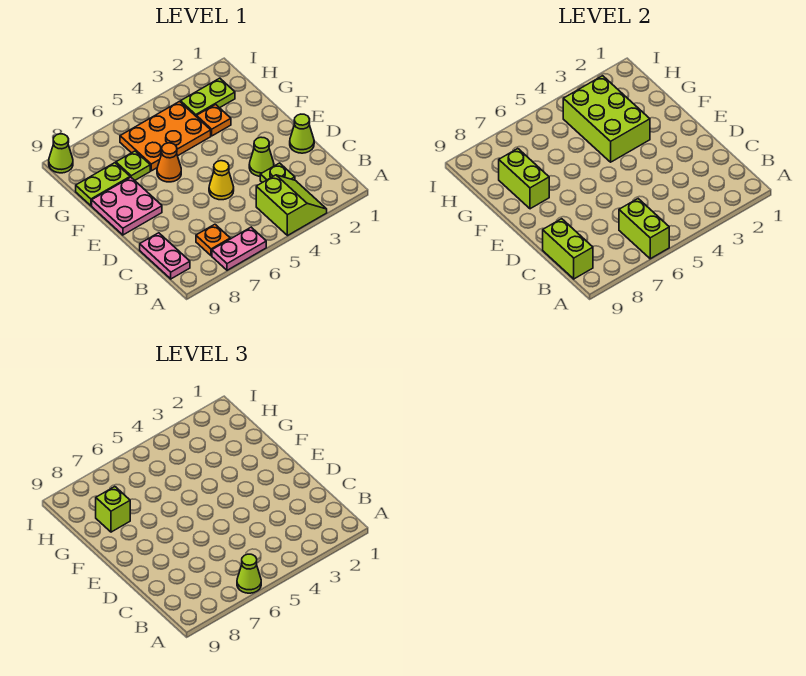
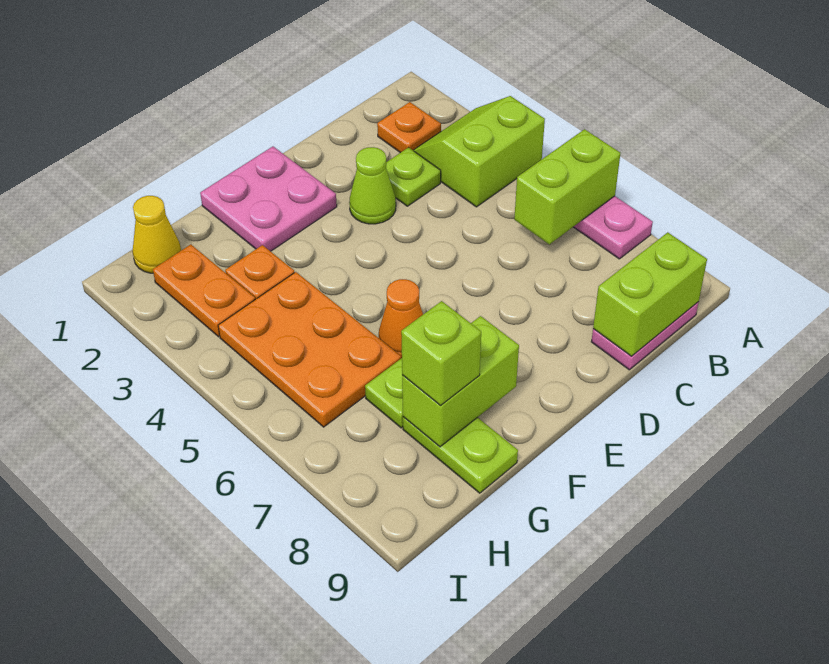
lime 1x1 cone [237,554,261,593] -> none
orange 1x1 plate [196,224,230,256] -> orange 1x1 plate moved to [377,102,441,153]
lime 1x1 cone [290,114,314,153] -> none
yellow 1x1 cone [209,161,234,200] -> yellow 1x1 cone moved to [132,196,181,273]
pink 2x2 plate [92,177,162,235] -> pink 2x2 plate moved to [200,147,337,251]
lime 2x3 brick [563,76,650,162] -> none
lime 1x2 plate [181,78,235,117] -> orange 1x2 plate [153,244,255,337]
lime 1x1 cone [49,134,73,173] -> none

